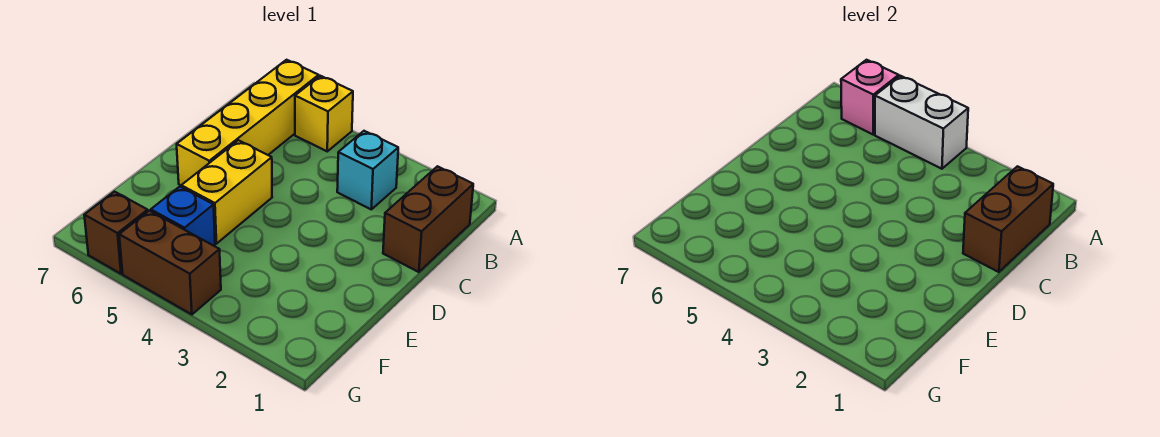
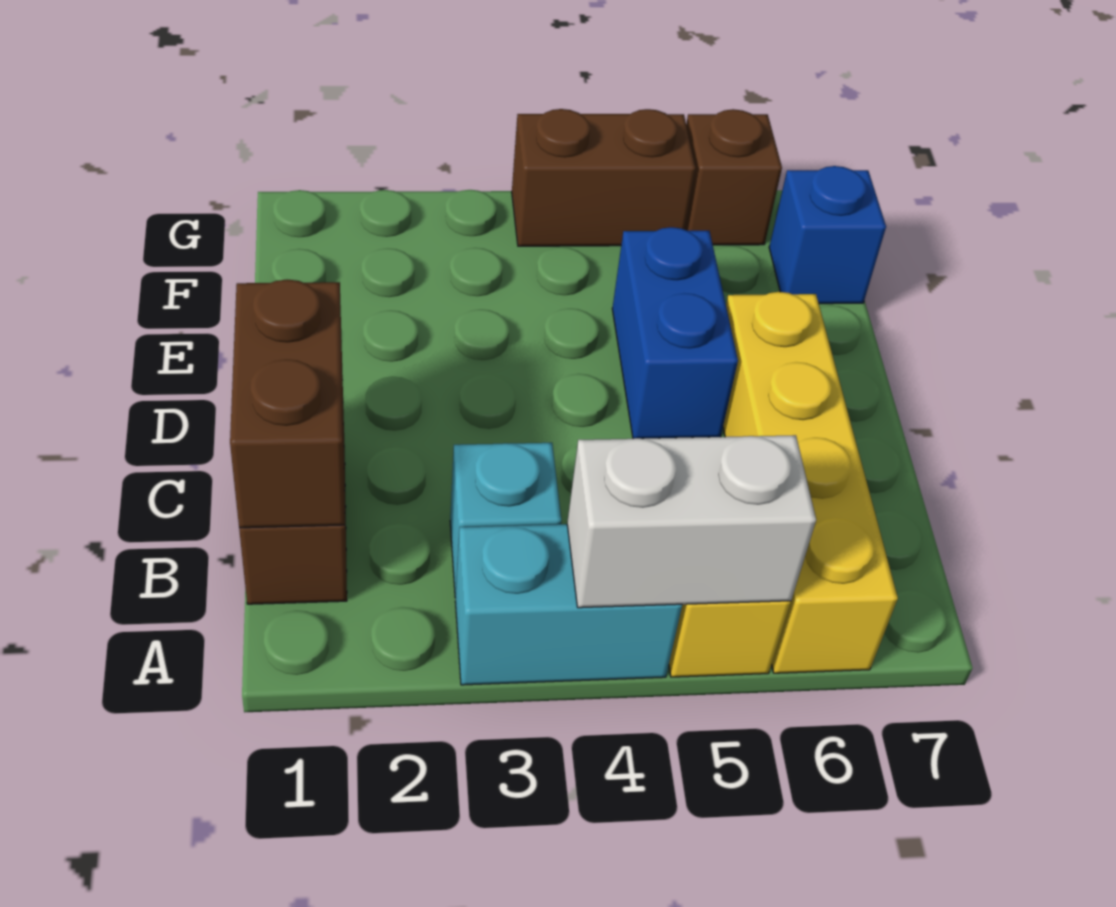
none -> cyan 1x2 brick [455,524,682,685]
pink 1x1 brick [841,60,899,134] -> none
yellow 1x2 brick [181,140,272,244] -> blue 1x2 brick [612,227,738,439]
blue 1x1 brick [151,187,215,246] -> blue 1x1 brick moved to [769,166,886,304]

